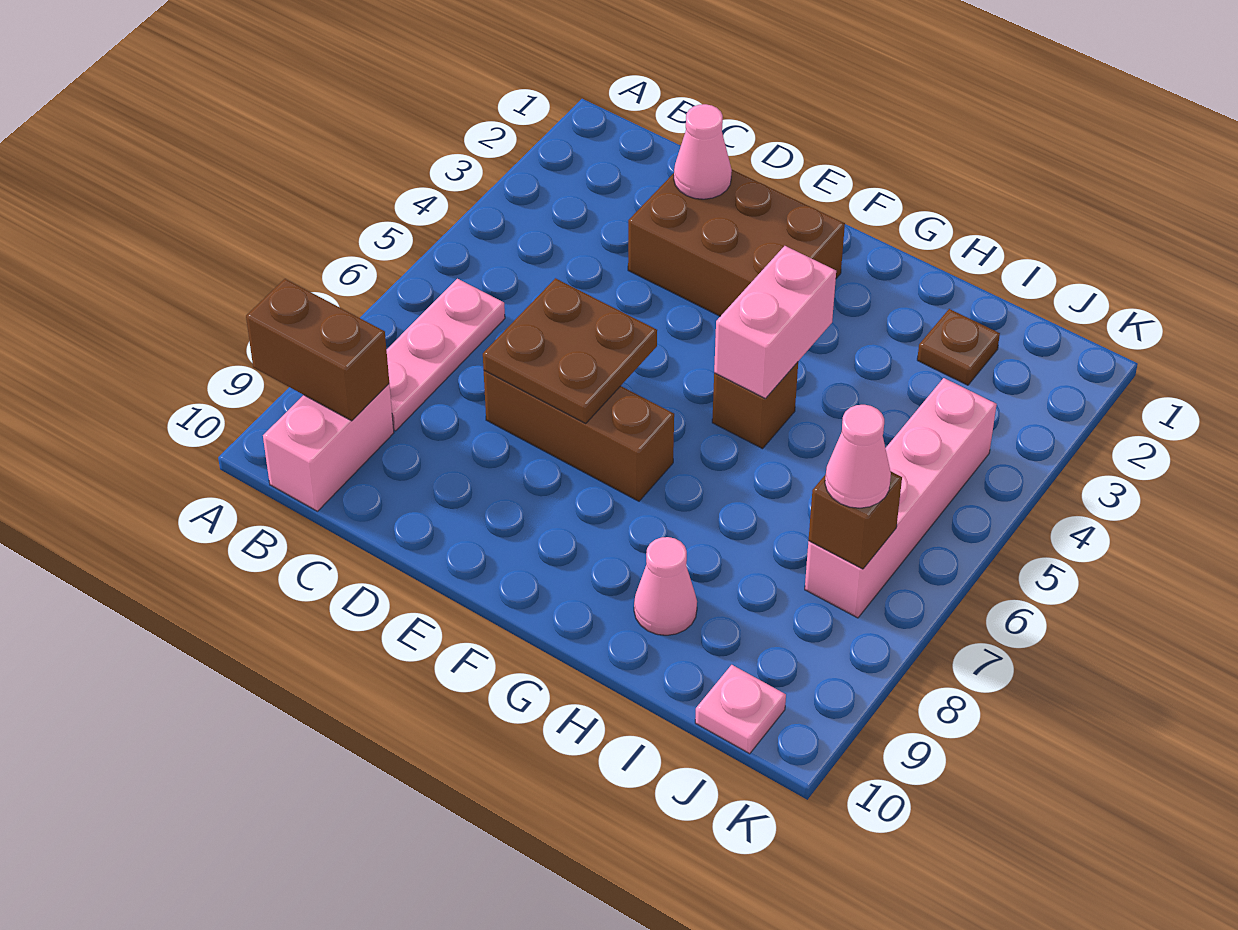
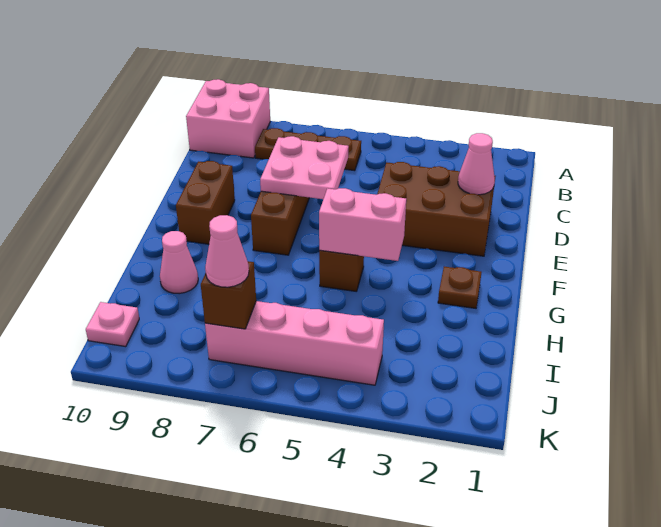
brown 1x2 brick [246,279,389,421] -> brown 1x2 brick moved to [176,161,235,244]
pink 1x3 plate [387,279,505,431] -> brown 1x3 plate [255,128,361,171]
pink 1x2 brick [263,384,394,511] -> pink 2x2 brick [186,79,270,158]
brown 2x3 brick [628,170,845,316] -> brown 2x3 brick turned to [377,162,496,256]
brown 2x2 plate [483,278,657,423] -> pink 2x2 plate [260,136,349,199]
brown 1x1 plate [917,309,1000,385] -> brown 1x1 plate moved to [438,267,482,308]

